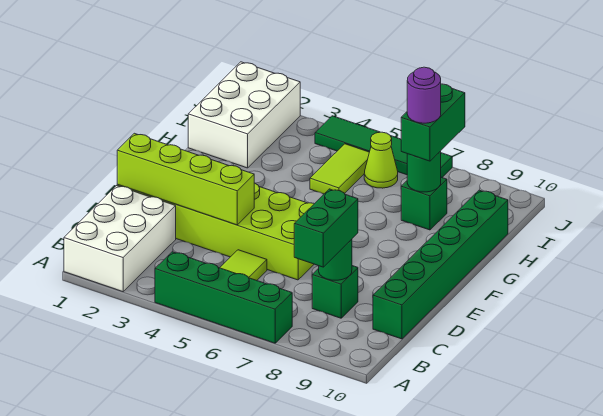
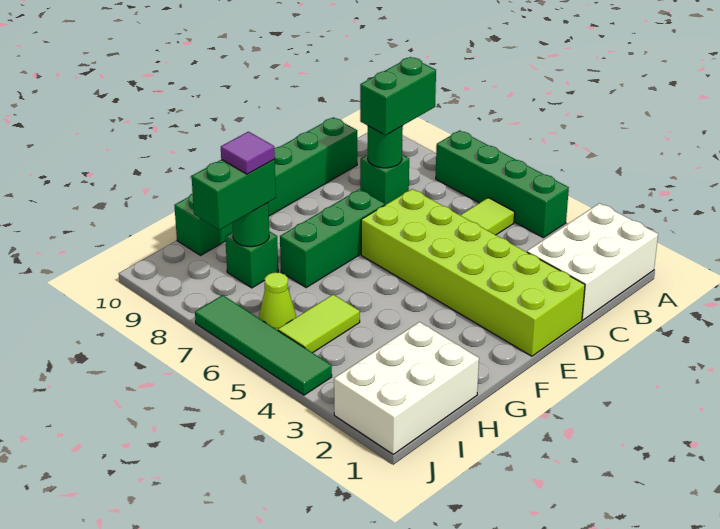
lime 1x4 brick [117,133,254,225] -> none
none -> green 1x3 brick [280,189,385,287]
purple 1x1 round brick [407,67,441,123] -> purple 1x1 tile [221,132,275,174]

